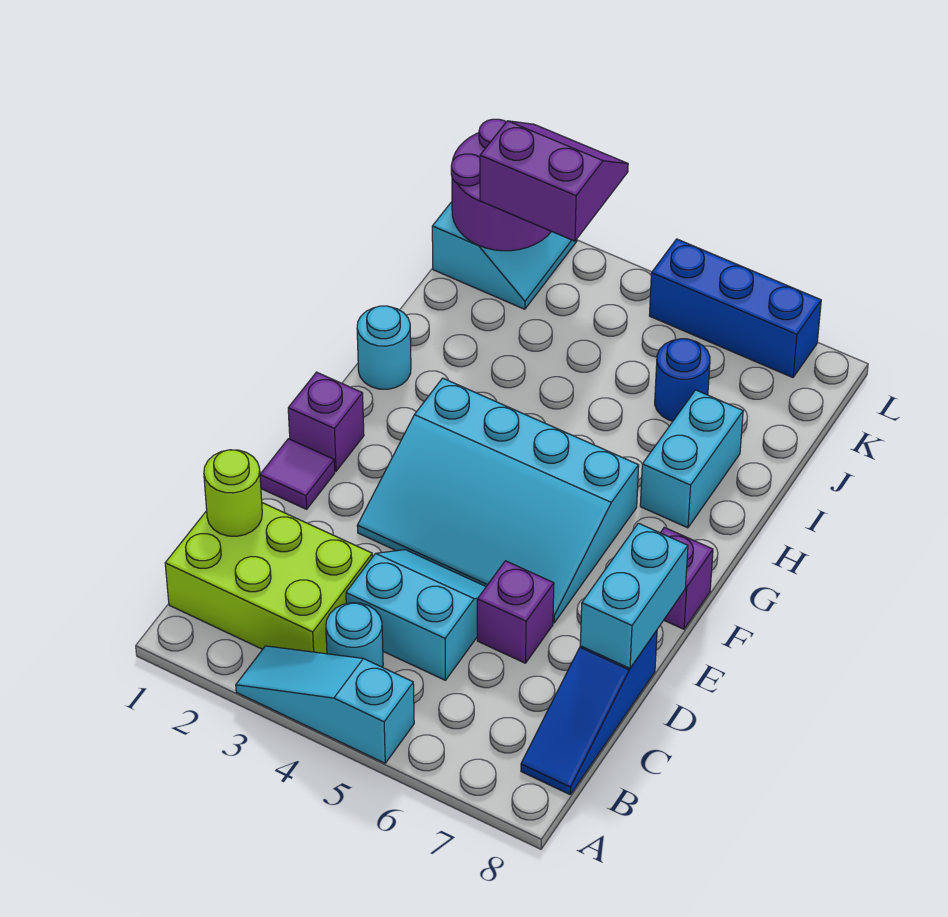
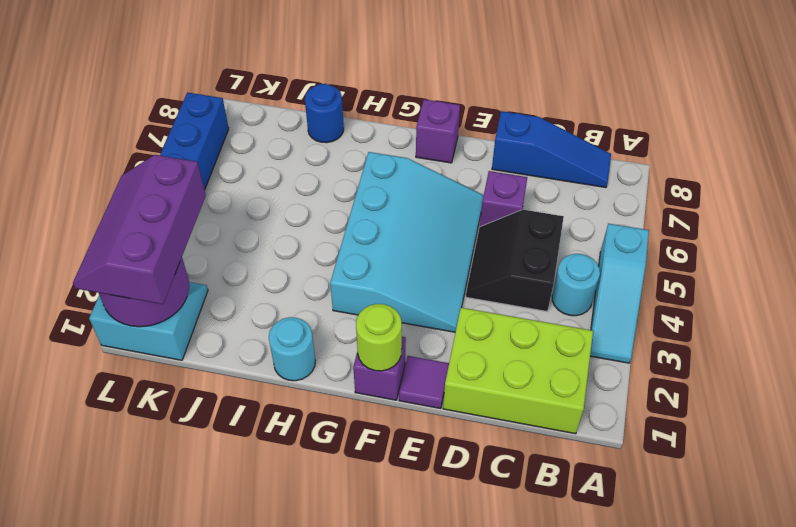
lime 2x3 brick [165,503,372,654] -> lime 2x3 brick turned to [443,308,593,434]
lime 1x1 round brick [204,450,262,536] -> lime 1x1 round brick moved to [356,304,402,371]
cyan 2x2 slope [346,550,486,680] -> black 2x2 slope [466,210,564,311]
cyan 1x2 brick [580,523,688,668] -> none
cyan 1x2 brick [640,390,743,528] -> none
blue 1x1 round brick [655,339,710,421] -> blue 1x1 round brick moved to [305,84,344,143]
purple 2x2 slope [480,121,628,241] -> purple 2x3 slope [73,155,206,304]

